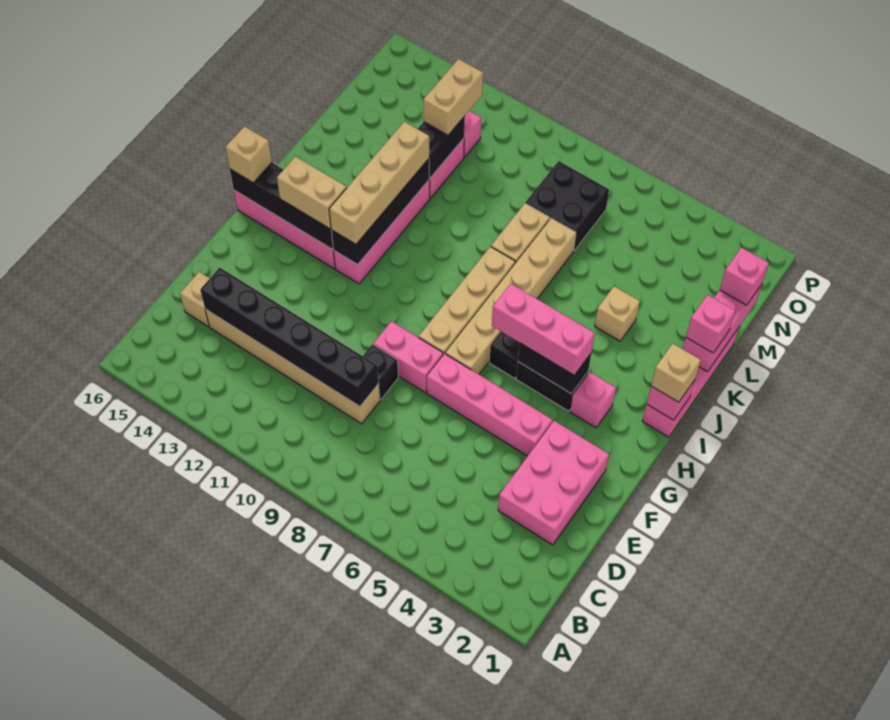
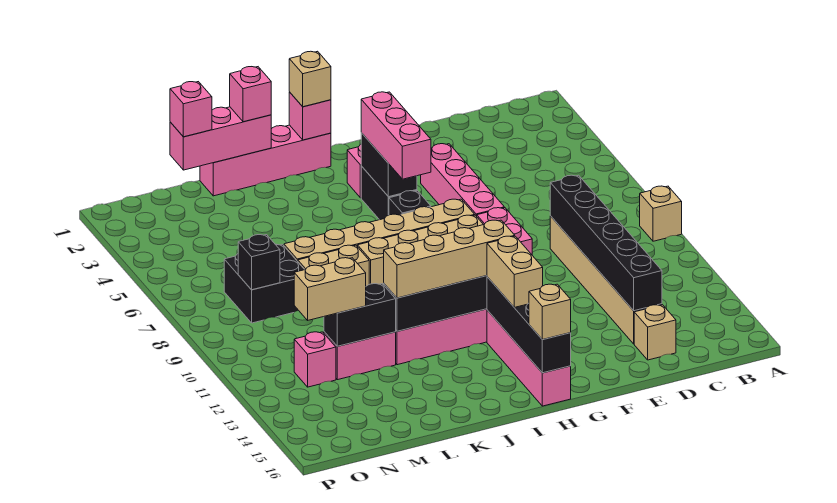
pink 2x3 brick [498,421,609,545] -> none
black 1x1 brick [363,345,398,400] -> black 1x1 brick moved to [238,235,280,290]
tan 1x1 brick [595,286,640,341] -> tan 1x1 brick moved to [640,186,682,241]

